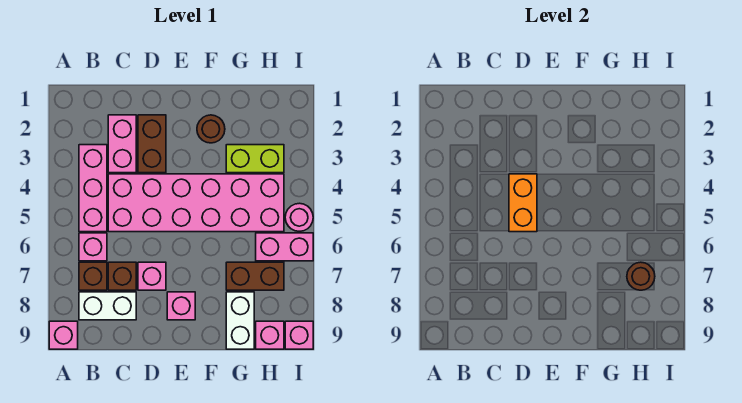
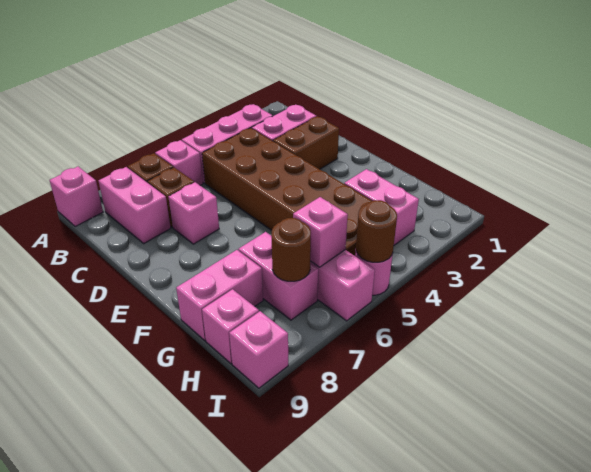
white 1x2 brick [79,292,136,320] -> pink 1x2 brick [99,167,171,243]
pink 2x6 brick [108,174,284,232] -> brown 2x6 brick [202,128,372,256]
orange 1x2 brick [509,174,537,232] -> none
pink 1x1 brick [167,292,195,320] -> pink 1x1 brick moved to [293,197,348,267]
brown 1x1 round brick [197,115,225,143] -> brown 1x1 round brick moved to [356,200,397,262]
lime 1x2 brick [226,145,284,173] -> pink 1x2 brick [344,169,419,245]
brown 1x2 brick [226,262,284,290] -> pink 1x2 brick [238,232,318,320]
white 1x2 brick [226,292,254,349] -> pink 1x2 brick [176,250,263,340]

